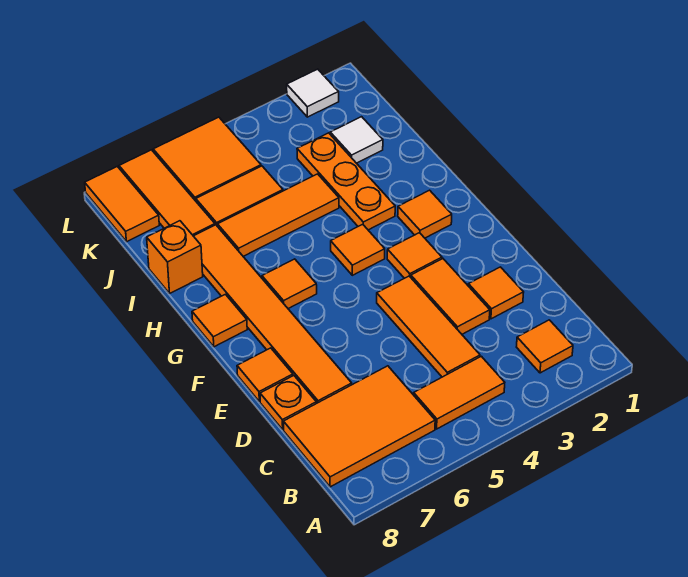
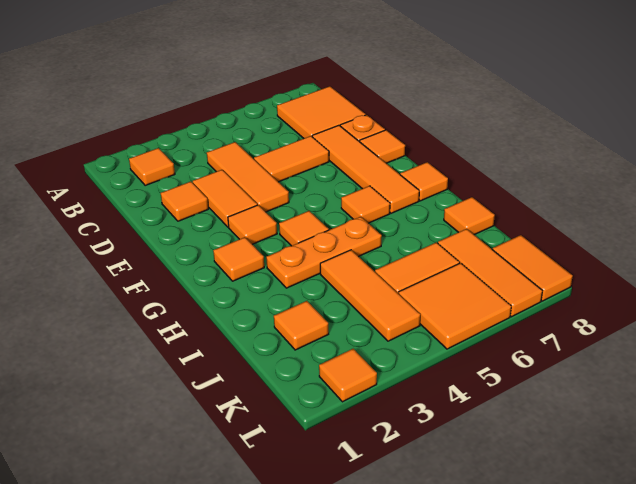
orange 1x2 tile [414,356,505,429] -> orange 1x2 tile moved to [254,136,329,182]
orange 2x3 tile [284,366,435,487] -> orange 2x2 tile [277,86,366,138]
orange 1x6 tile [194,225,352,403] -> orange 1x4 tile [312,125,419,213]
orange 1x3 plate [297,133,395,230] -> orange 1x3 plate turned to [266,217,382,288]
orange 1x3 tile [218,174,339,256] -> orange 1x3 tile turned to [320,250,420,341]
orange 1x1 brick [147,221,203,293] -> orange 1x1 tile [444,197,495,235]
white 1x1 tile [330,117,383,163] -> orange 1x1 tile [274,301,329,350]
white 1x1 tile [287,69,339,117] -> orange 1x1 tile [319,349,377,402]

